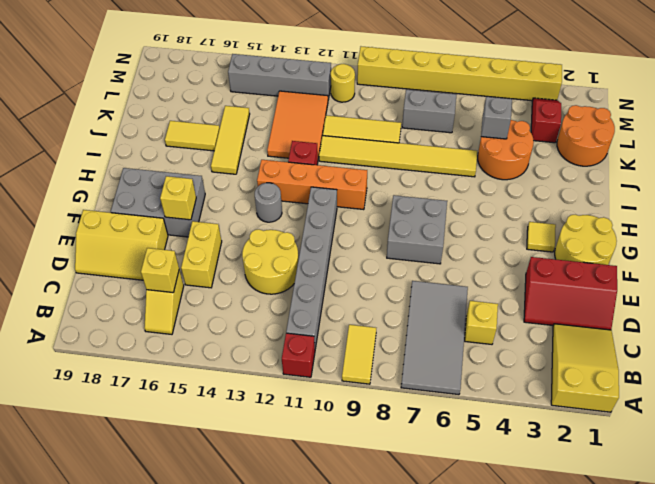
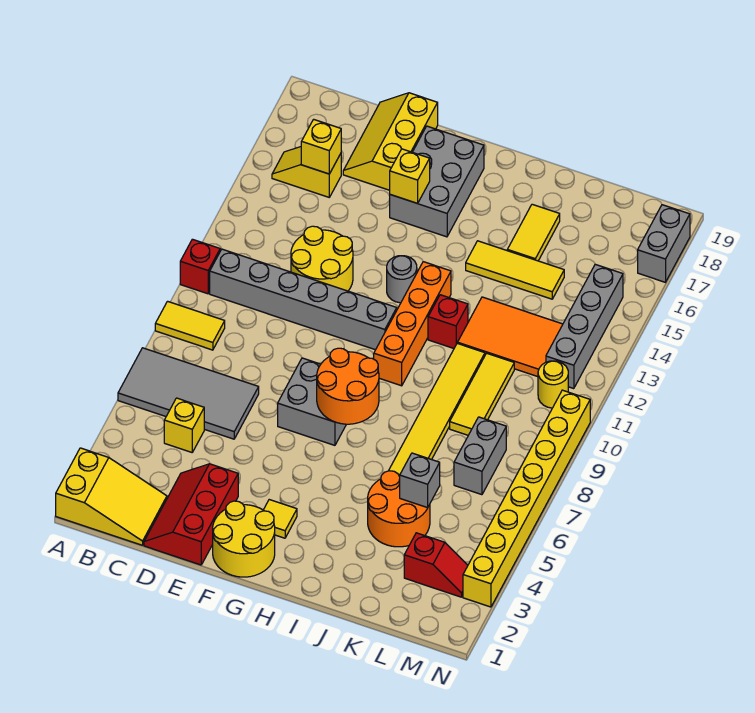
yellow 1x2 brick [181,221,222,288] -> none
orange 2x2 round brick [557,105,615,166] -> orange 2x2 round brick moved to [317,348,379,424]
none -> grey 1x2 brick [638,205,690,282]

